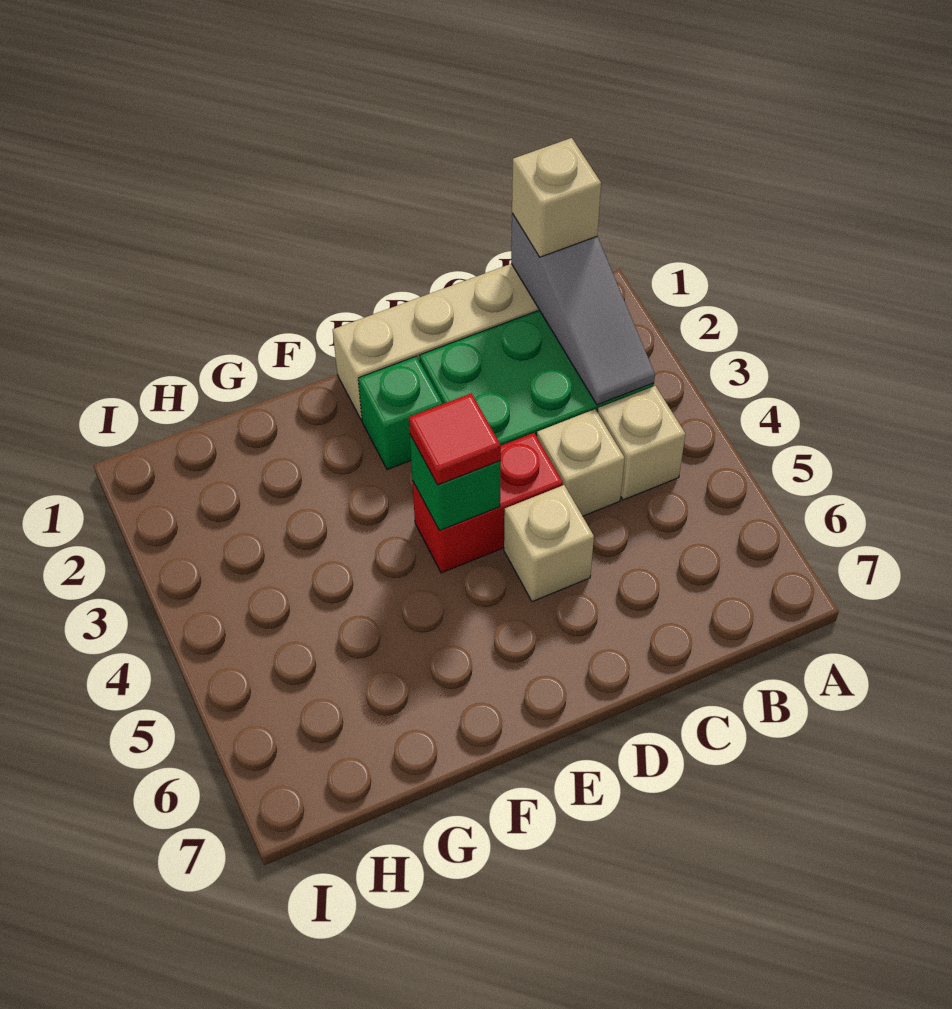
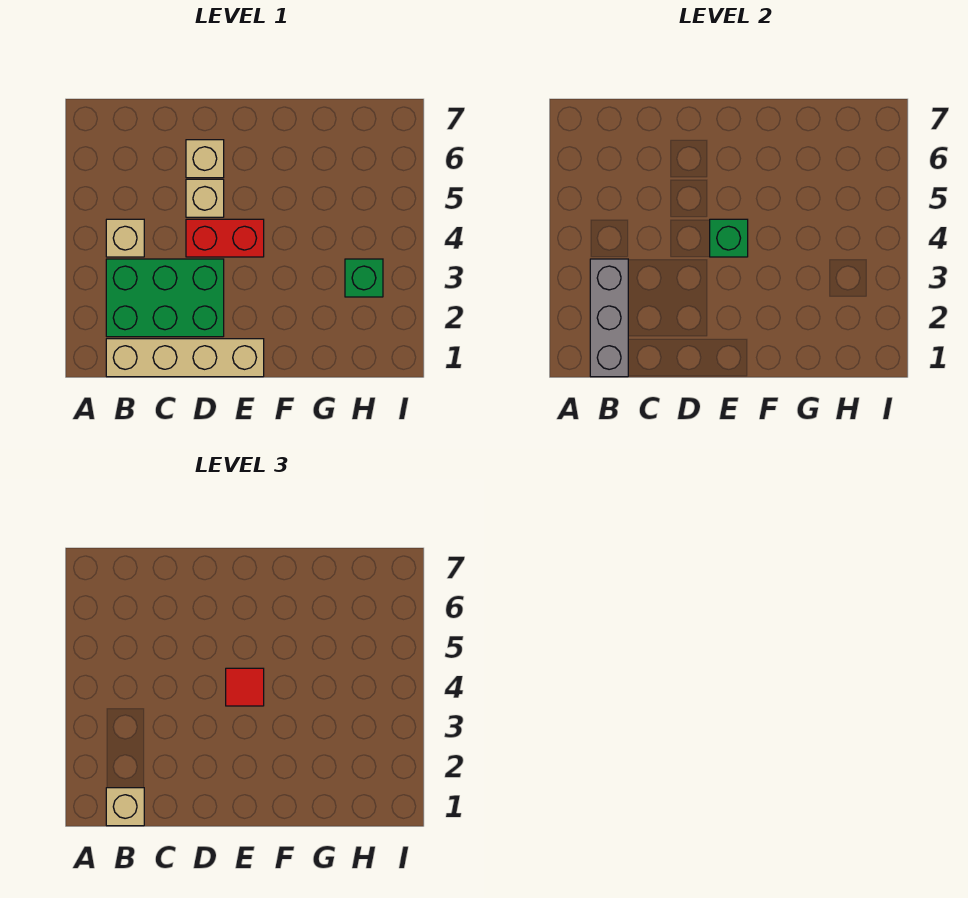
grey 1x3 slope [511,213,655,405] -> grey 1x3 brick [590,259,628,377]
tan 1x1 brick [537,409,625,516] -> tan 1x1 brick moved to [186,140,224,178]
green 1x1 brick [358,356,443,470] -> green 1x1 brick moved to [345,259,383,297]

